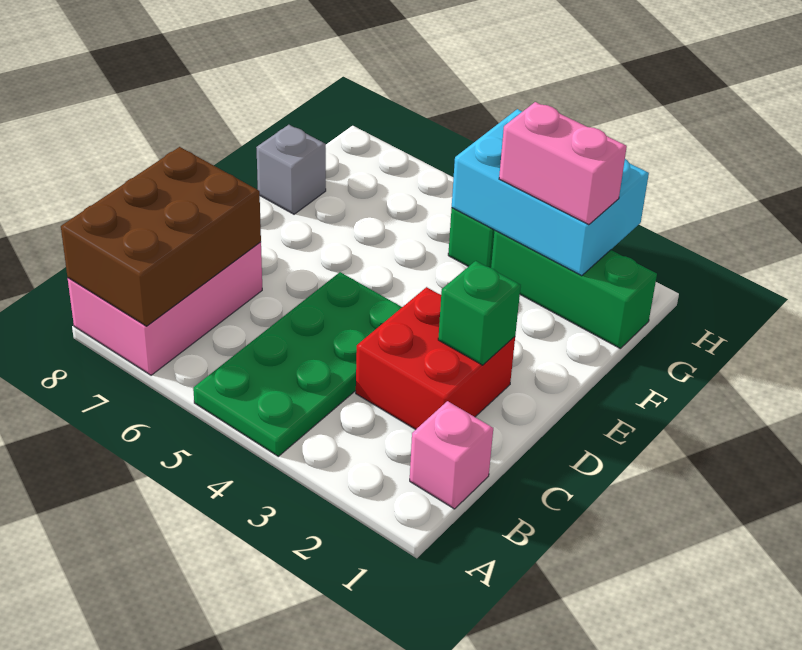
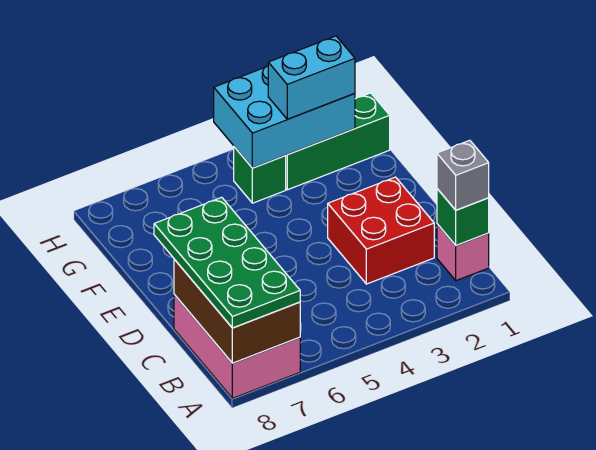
green 2x4 plate [193,272,402,456] -> green 2x4 plate moved to [154,197,300,328]
green 1x1 brick [438,261,521,365] -> green 1x1 brick moved to [437,189,489,245]
grey 1x1 brick [256,125,326,214] -> grey 1x1 brick moved to [437,140,489,210]
pink 1x2 brick [499,102,627,225] -> cyan 1x2 brick [268,36,355,119]

